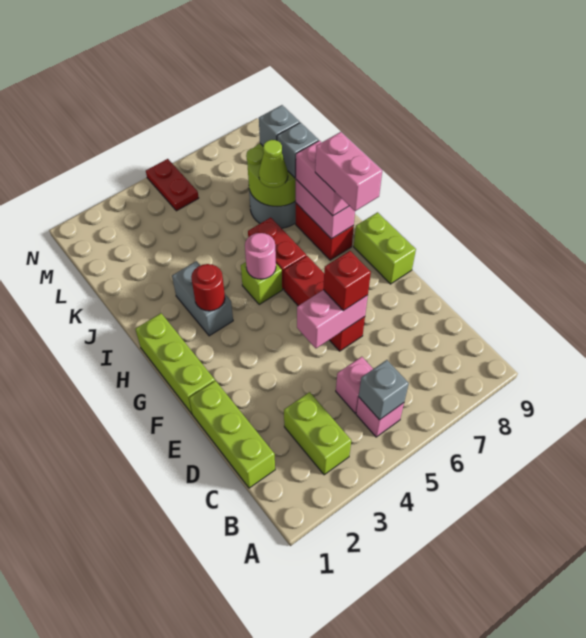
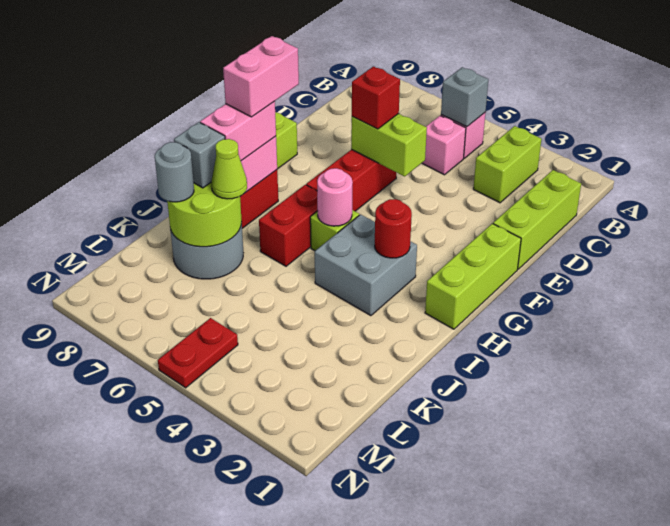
pink 1x2 brick [297,290,368,348] -> lime 1x2 brick [351,114,427,176]
grey 1x2 brick [172,261,233,336] -> grey 2x2 brick [315,214,417,316]
grey 1x1 brick [259,105,300,146] -> grey 1x1 round brick [155,142,194,202]

